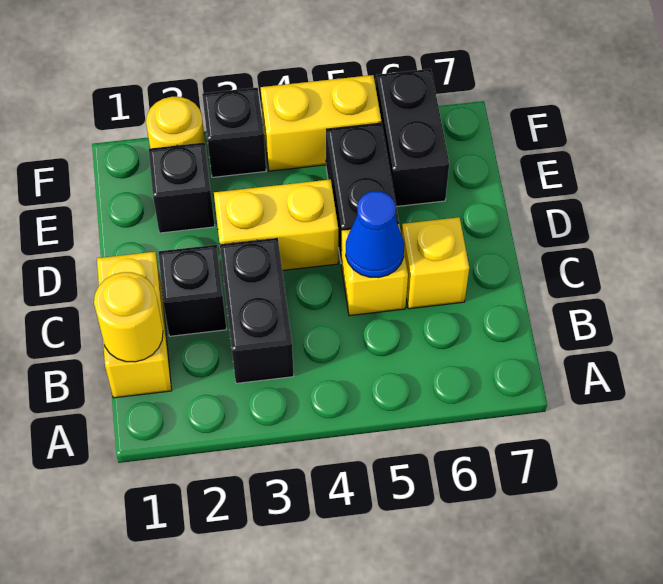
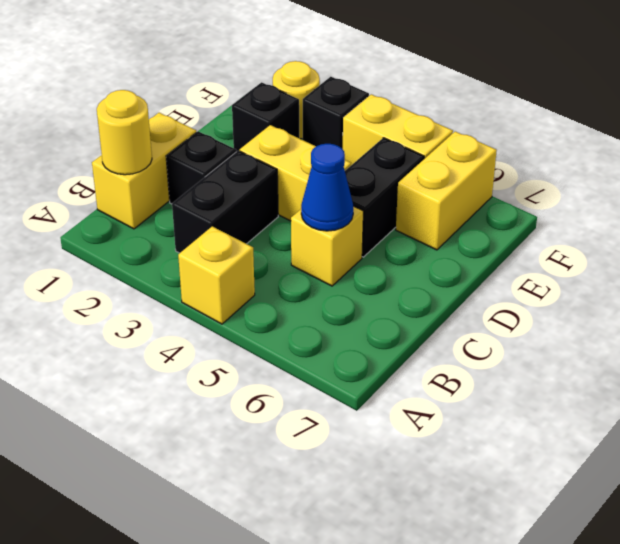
yellow 1x1 brick [402,217,469,309] -> yellow 1x1 brick moved to [178,226,255,324]
black 1x2 brick [376,69,449,207] -> yellow 1x2 brick [396,131,497,250]

